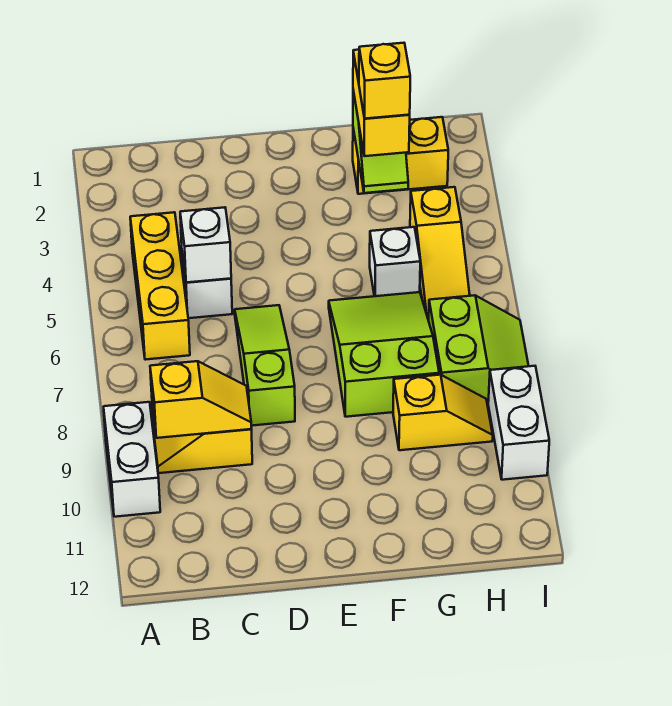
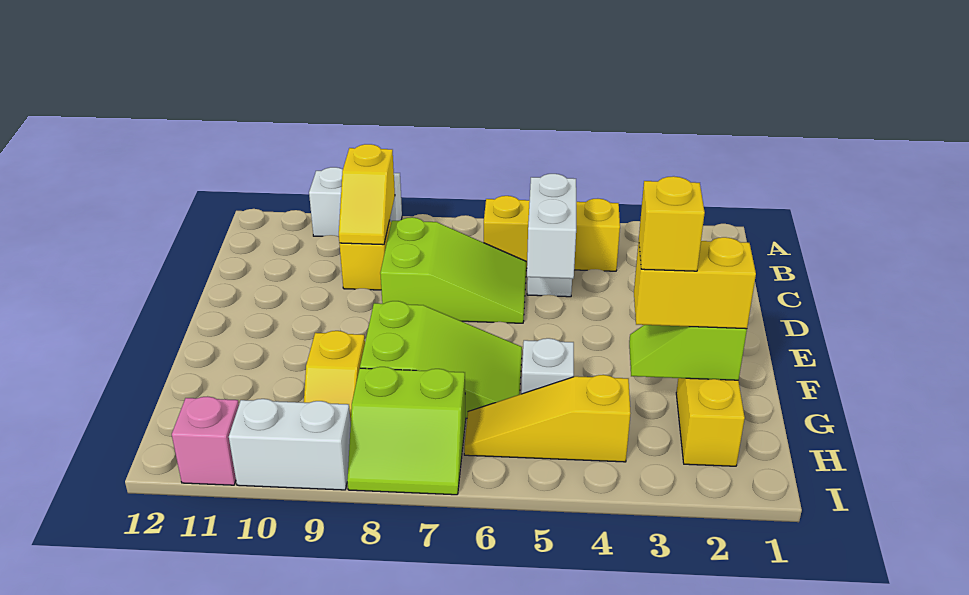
white 1x1 brick [180,207,231,283] -> white 1x2 brick [527,174,576,279]
lime 1x3 slope [235,305,295,426] -> lime 2x3 slope [380,217,526,323]
none -> pink 1x1 brick [172,396,239,485]

